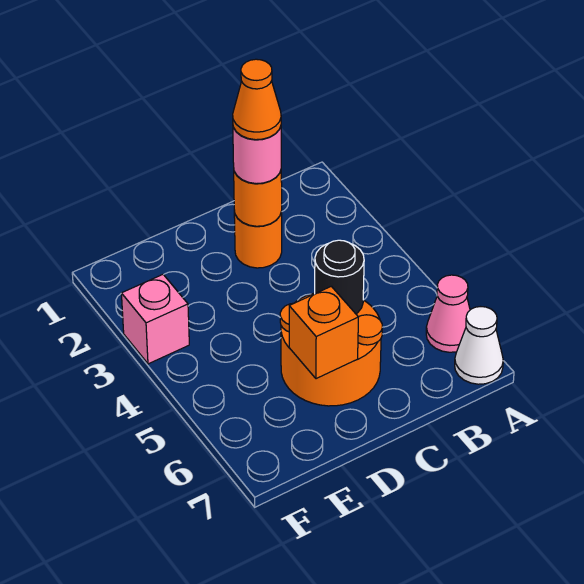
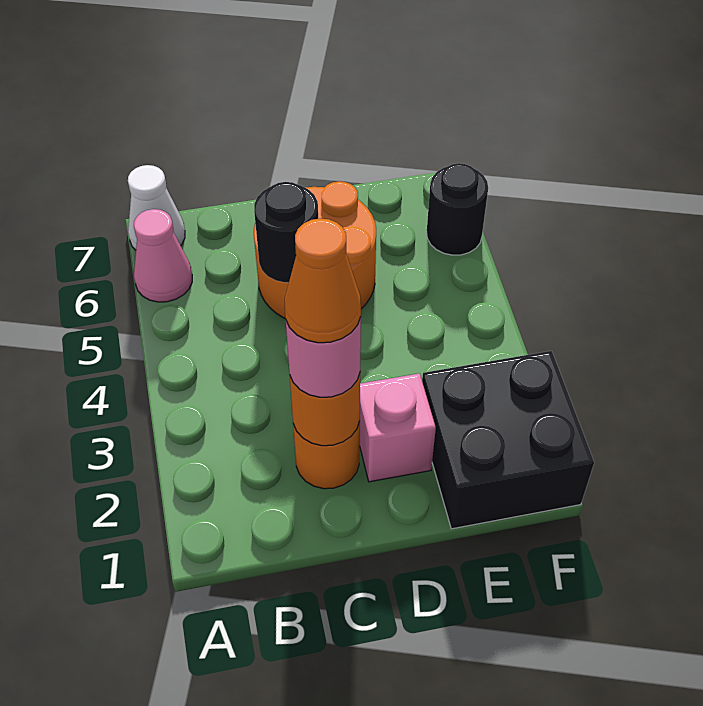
orange 1x1 brick [289,286,358,379] -> none
none -> black 2x2 brick [422,351,594,529]
pink 1x1 brick [121,275,189,364] -> pink 1x1 brick moved to [359,373,436,482]
none -> black 1x1 round brick [427,163,488,255]

